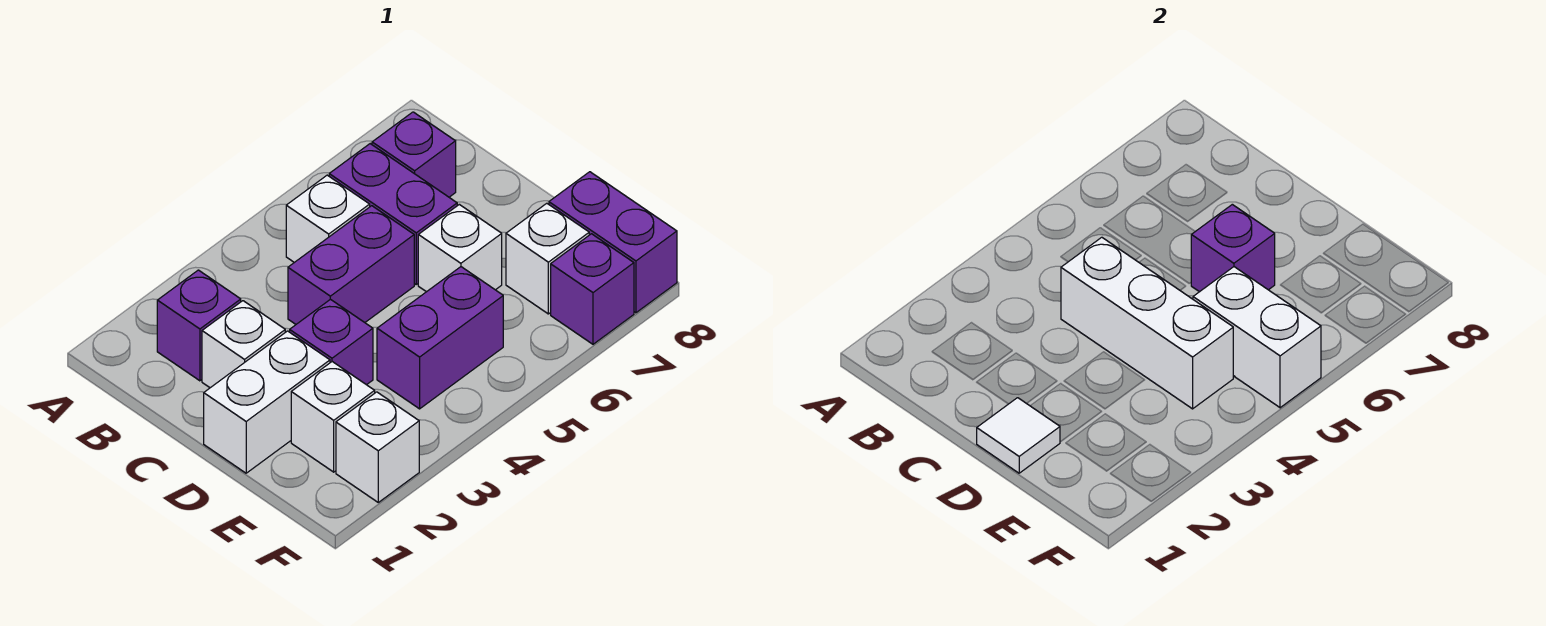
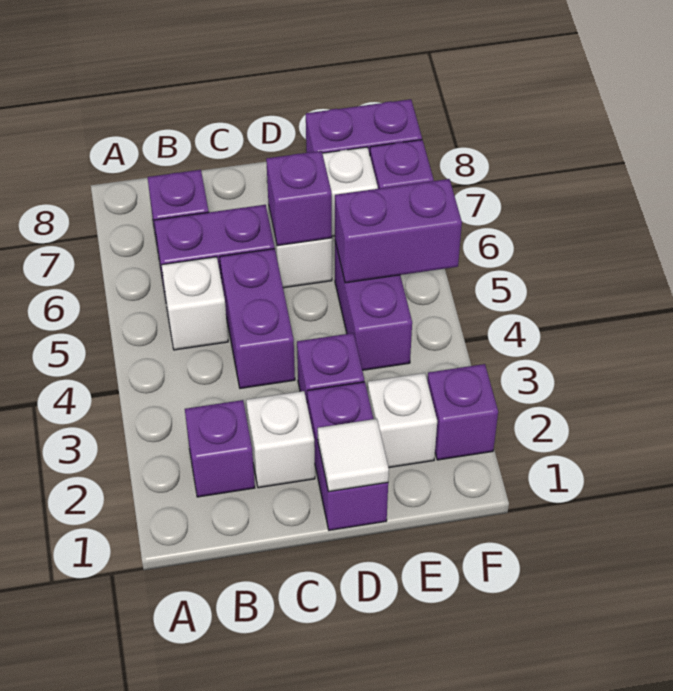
white 1x3 brick [1061,237,1233,409] -> none
white 1x2 brick [204,331,330,473] -> purple 1x2 brick [307,382,388,530]
white 1x2 brick [1193,267,1321,408] -> purple 1x2 brick [335,179,462,283]
white 1x1 brick [336,392,419,502] -> purple 1x1 brick [427,364,498,460]

